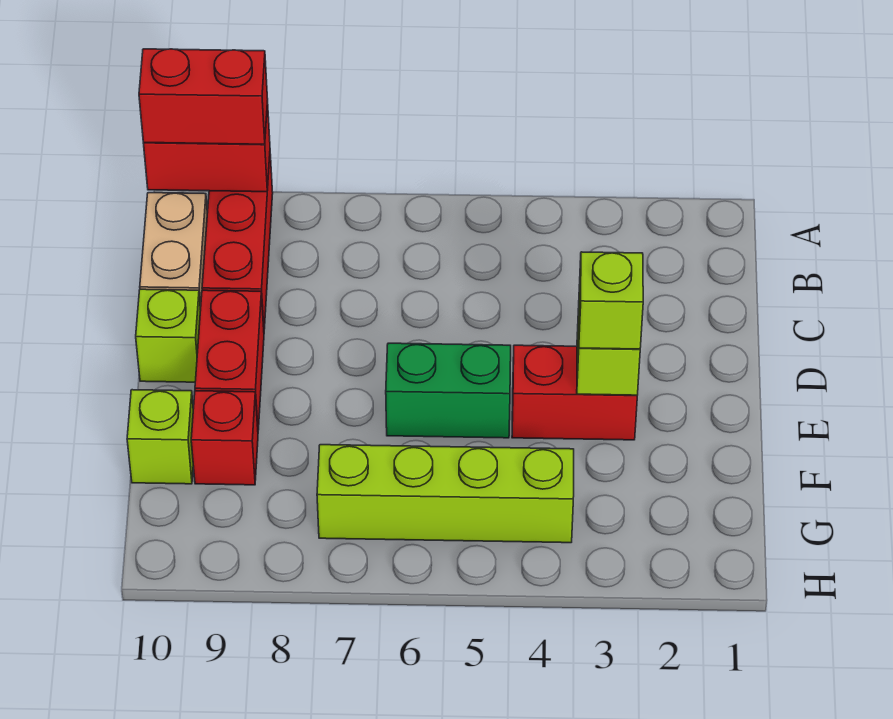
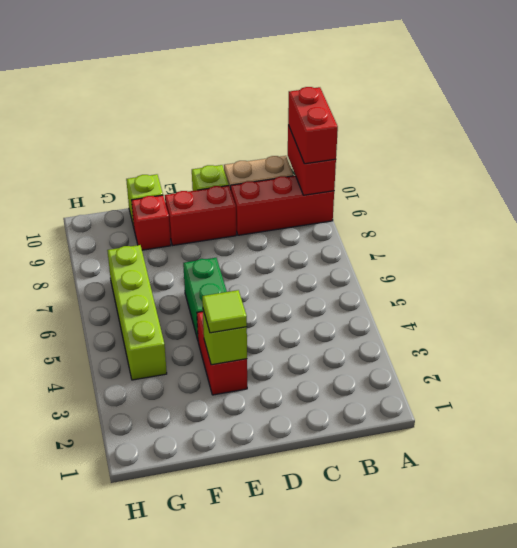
lime 1x1 brick [579,252,643,349] -> lime 1x1 tile [202,290,247,333]

